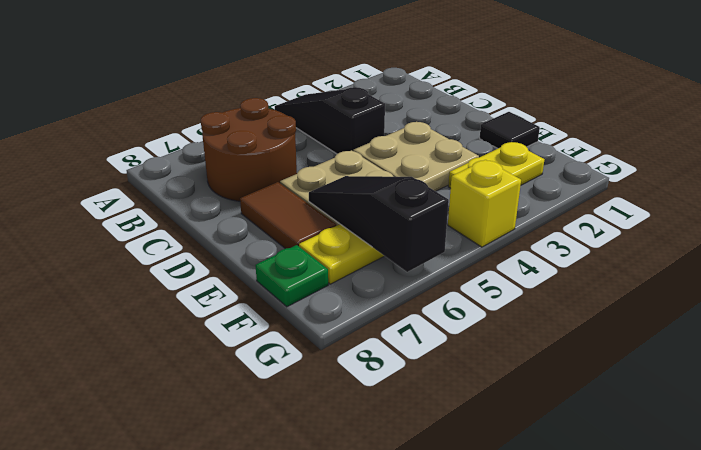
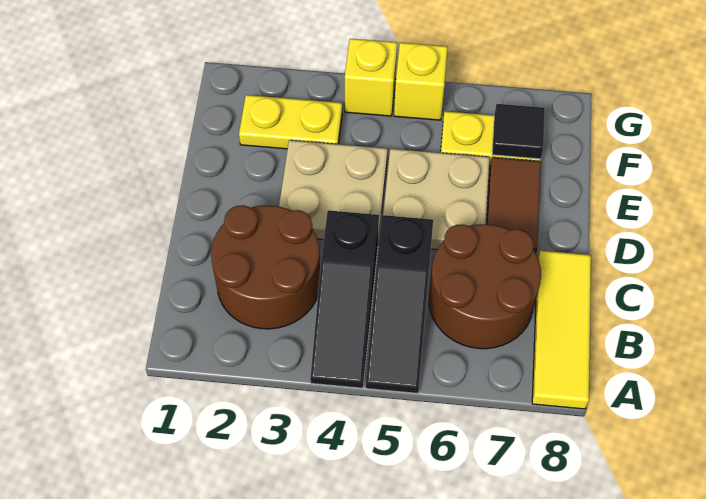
none -> yellow 1x3 tile [532,251,591,409]
none -> brown 2x2 round brick [211,205,320,329]
black 1x1 tile [480,112,540,149] -> black 1x1 tile moved to [492,104,545,159]
black 1x3 slope [309,176,449,272] -> black 1x3 slope moved to [366,215,433,393]
green 1x1 plate [255,245,328,307] -> none
none -> yellow 1x1 brick [394,43,448,120]

